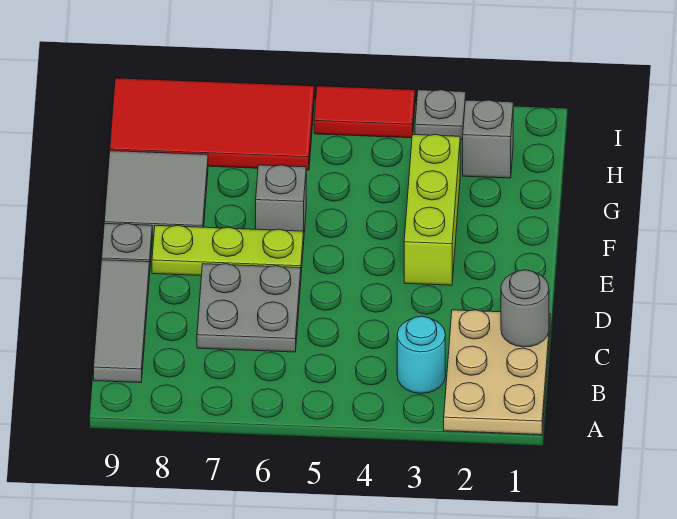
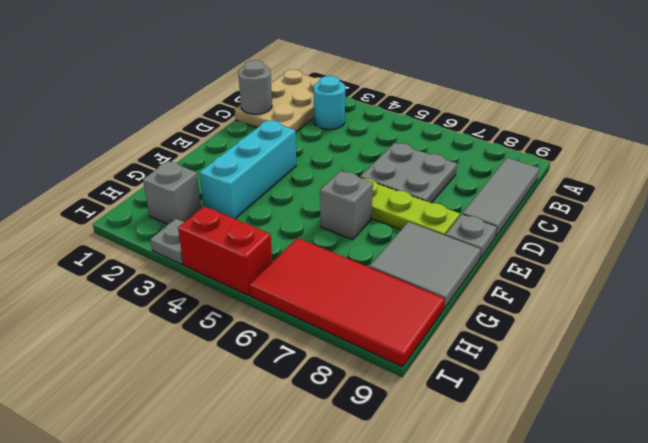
lime 1x3 brick [404,134,460,285] -> cyan 1x3 brick [200,120,296,219]
red 1x2 tile [314,86,415,138] -> red 1x2 brick [178,206,272,296]

